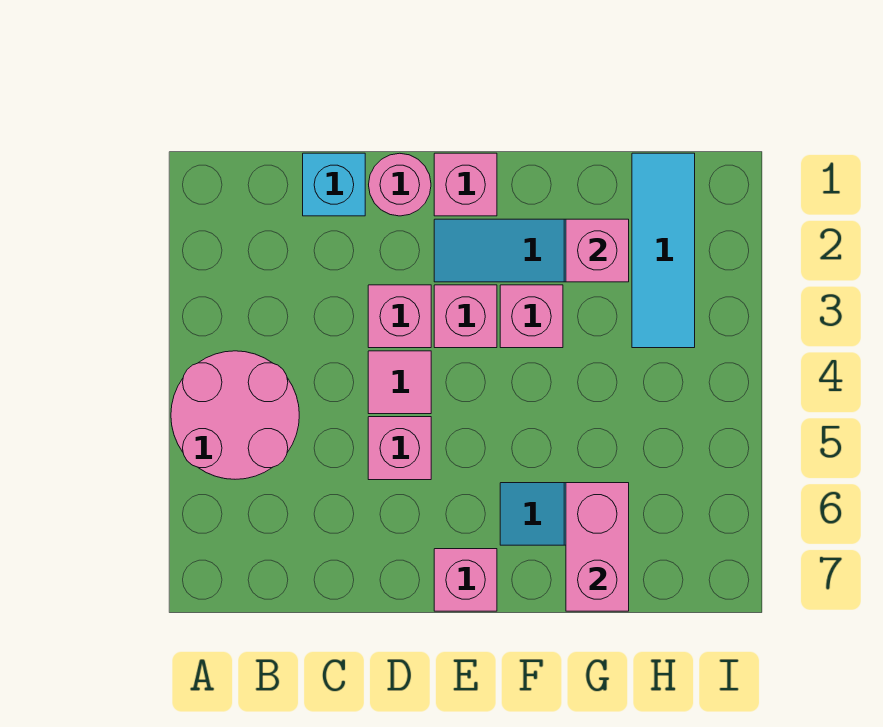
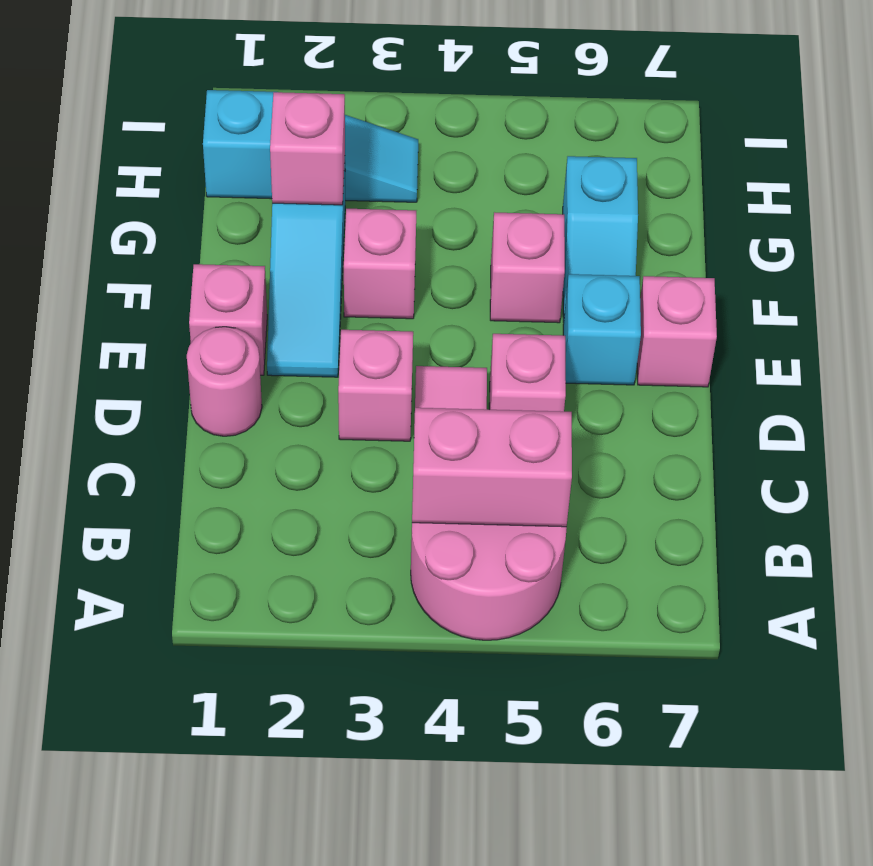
cyan 1x1 brick [303,153,365,216] -> cyan 1x1 brick moved to [563,274,641,385]
pink 1x1 brick [434,285,497,348] -> pink 1x1 brick moved to [490,212,565,323]
pink 1x2 brick [566,483,629,611] -> pink 1x2 brick moved to [412,408,572,527]
cyan 1x3 tile [632,153,695,348] -> cyan 1x3 slope [203,90,418,202]

